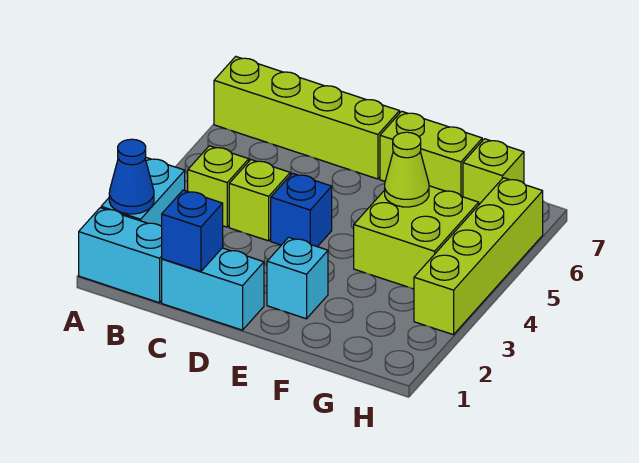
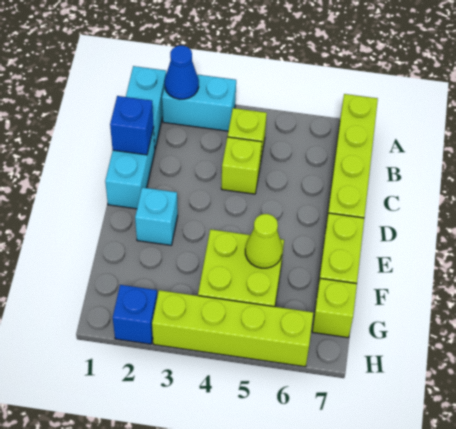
blue 1x1 brick [271,173,332,247] -> blue 1x1 brick moved to [113,285,157,344]

